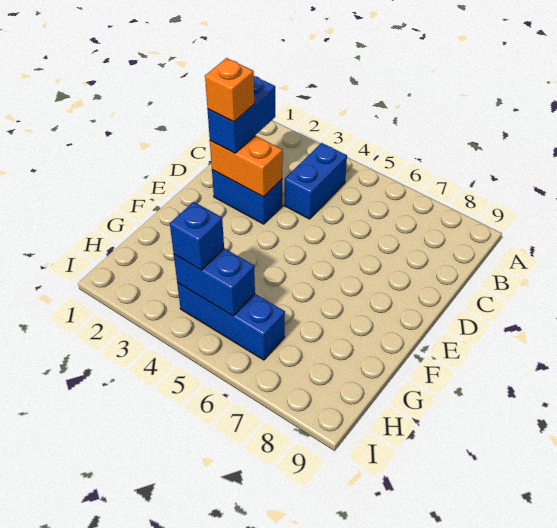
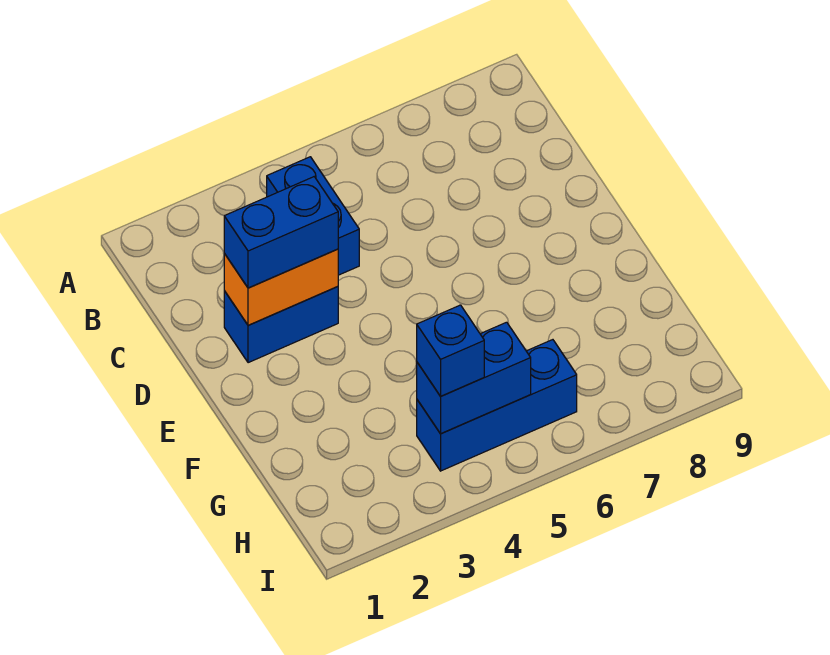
blue 1x2 brick [207,76,275,153] -> blue 1x2 brick turned to [224,177,338,288]
orange 1x1 brick [205,58,254,122] -> none

